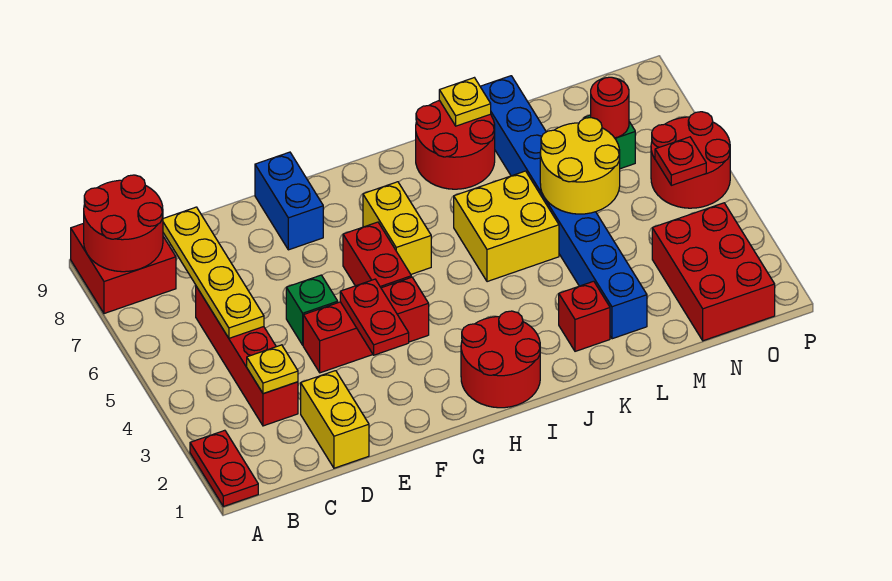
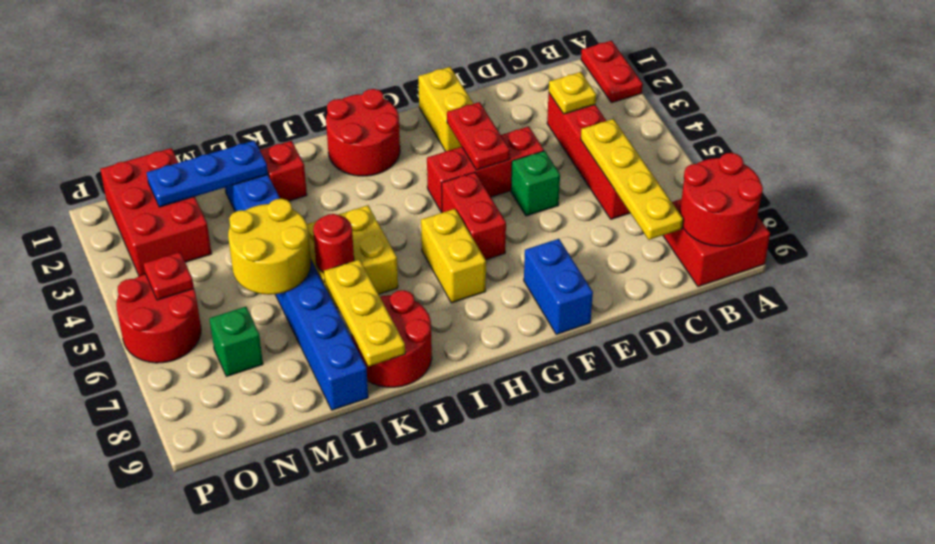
yellow 1x2 brick [301,371,369,468] -> yellow 1x2 brick moved to [418,67,474,151]
yellow 1x1 plate [439,78,491,126] -> yellow 1x3 plate [324,259,405,366]
none -> blue 1x3 plate [147,141,268,207]
red 1x1 round brick [591,77,629,138] -> red 1x1 round brick moved to [313,214,354,273]

